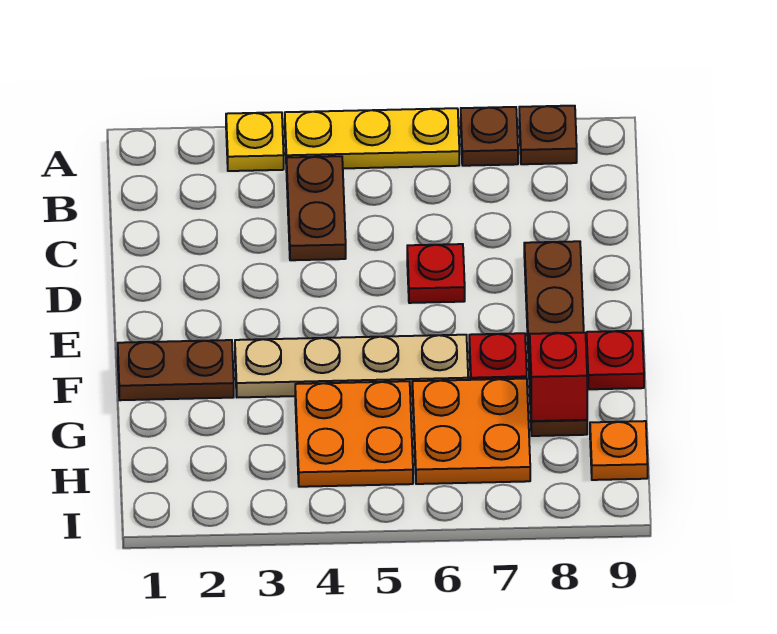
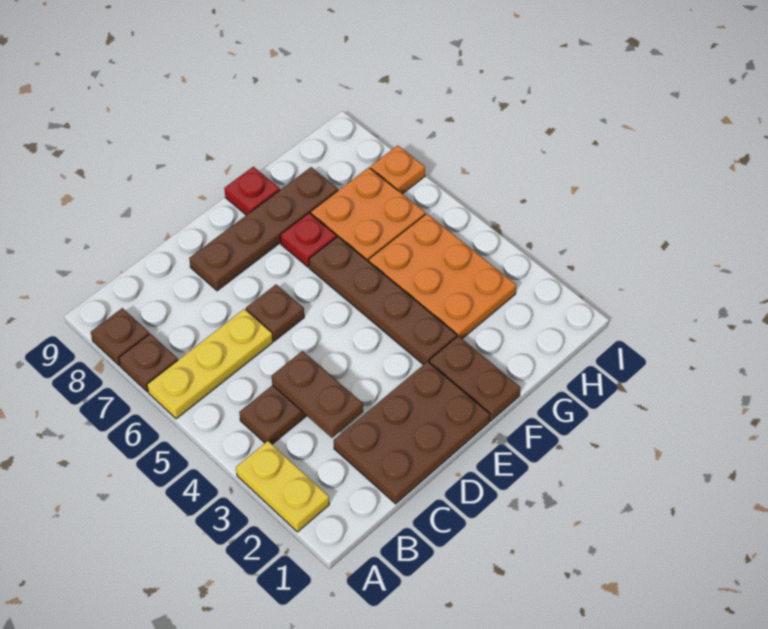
yellow 1x1 plate [226,112,284,171] -> yellow 1x2 plate [236,441,329,532]
yellow 1x3 plate [285,108,459,168] -> yellow 1x3 plate turned to [147,309,273,419]
none -> brown 2x3 plate [334,361,490,504]
none -> brown 1x2 plate [272,351,363,438]
red 1x1 plate [407,244,465,303] -> brown 1x1 plate [246,285,304,341]
tan 1x4 plate [235,335,468,397] -> brown 1x4 plate [309,237,457,365]
orange 2x2 plate [295,381,413,487] -> orange 2x3 plate [369,214,516,339]
red 1x1 brick [530,333,587,421] -> none
orange 1x1 plate [590,421,648,480] -> orange 1x1 plate moved to [370,145,425,194]

